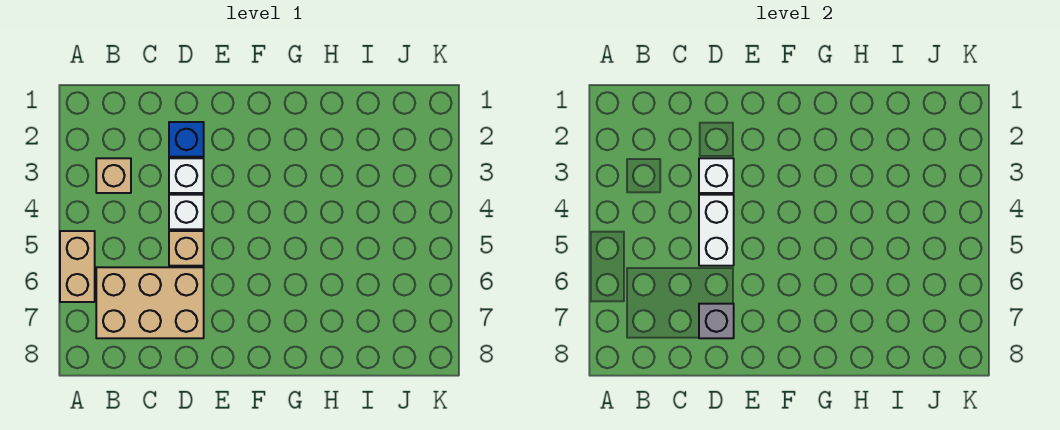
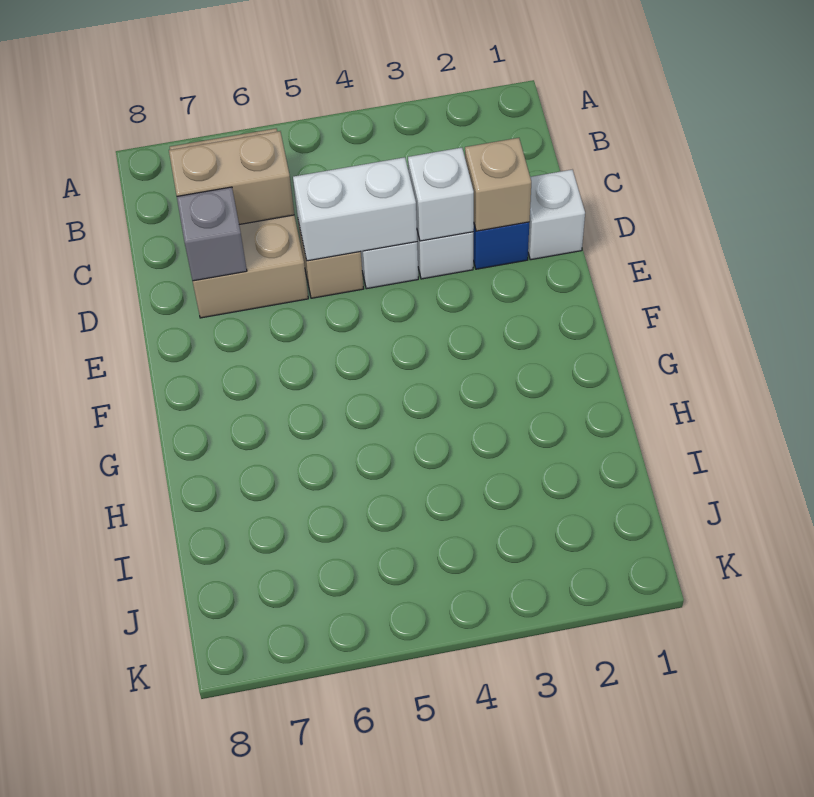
tan 1x2 brick [60,231,95,302] -> tan 1x2 brick moved to [169,131,294,224]
tan 1x1 brick [96,158,131,193] -> tan 1x1 brick moved to [465,138,531,231]
none -> white 1x1 brick [528,170,585,260]

